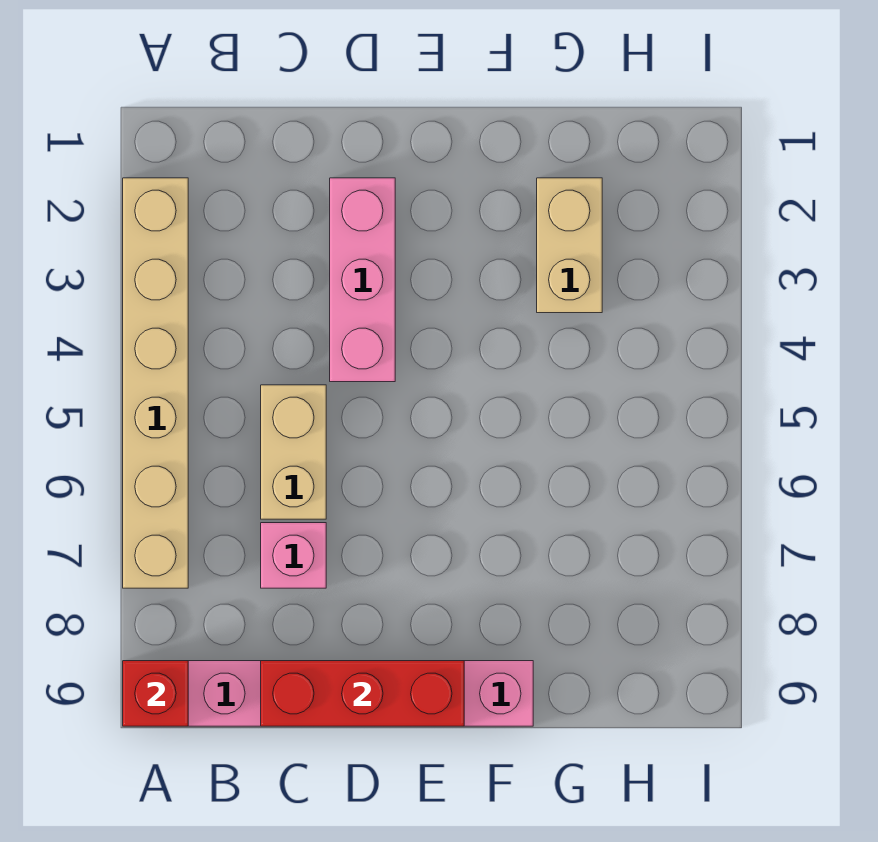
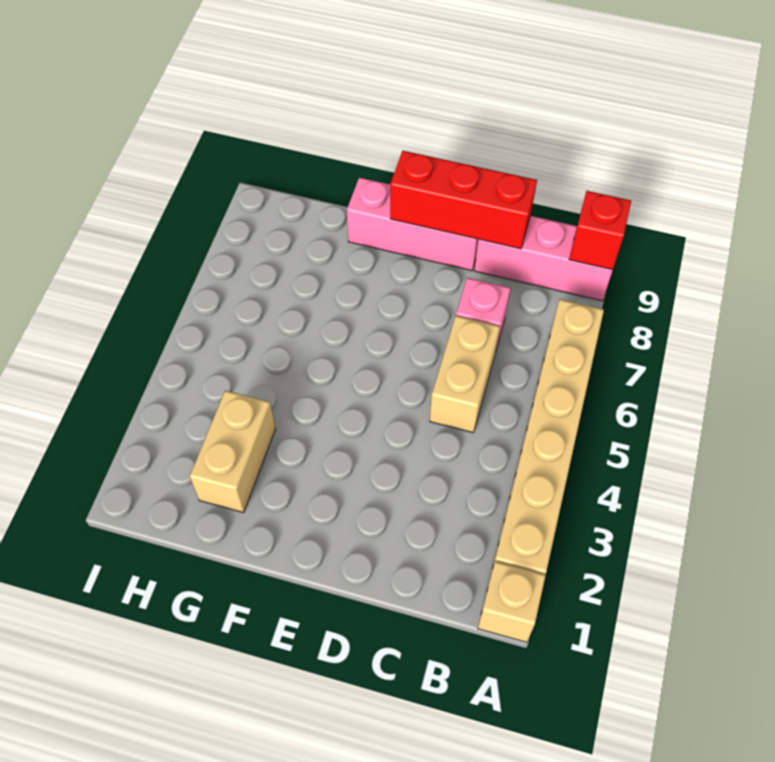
none -> tan 1x1 brick [478,561,546,642]
pink 1x3 brick [330,178,395,382] -> none

